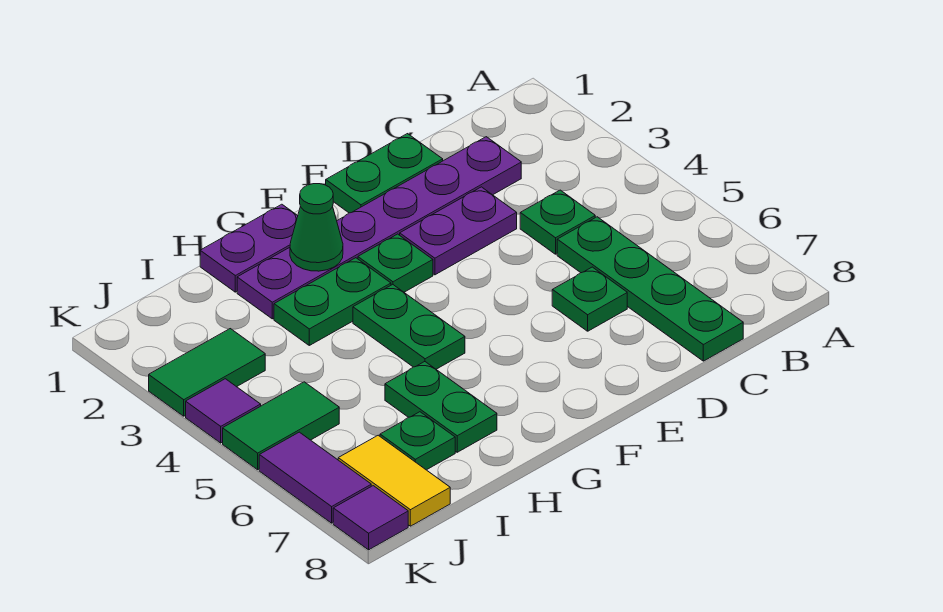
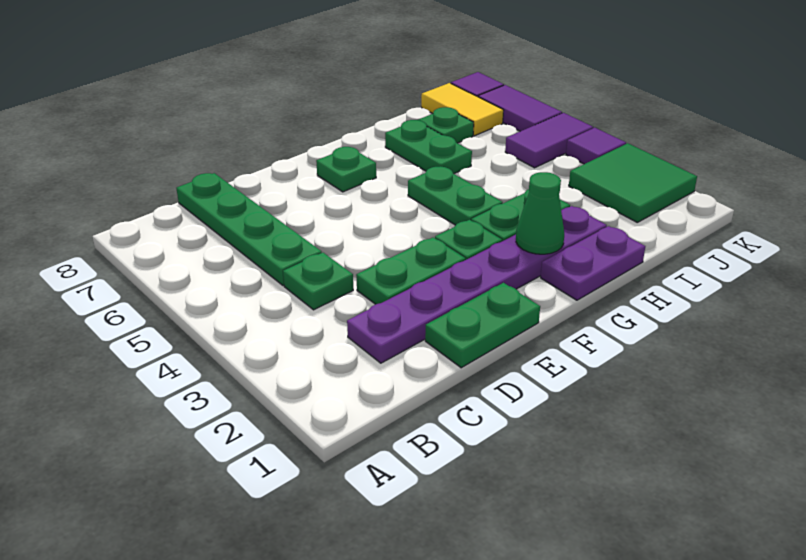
purple 1x2 plate [400,187,517,275] -> green 1x2 plate [356,238,466,304]
green 1x1 plate [552,267,627,331] -> green 1x1 plate moved to [316,147,376,192]
green 1x2 tile [149,329,265,416] -> green 2x2 tile [569,143,697,222]
green 1x2 tile [223,382,339,470] -> purple 1x2 tile [505,113,593,168]

